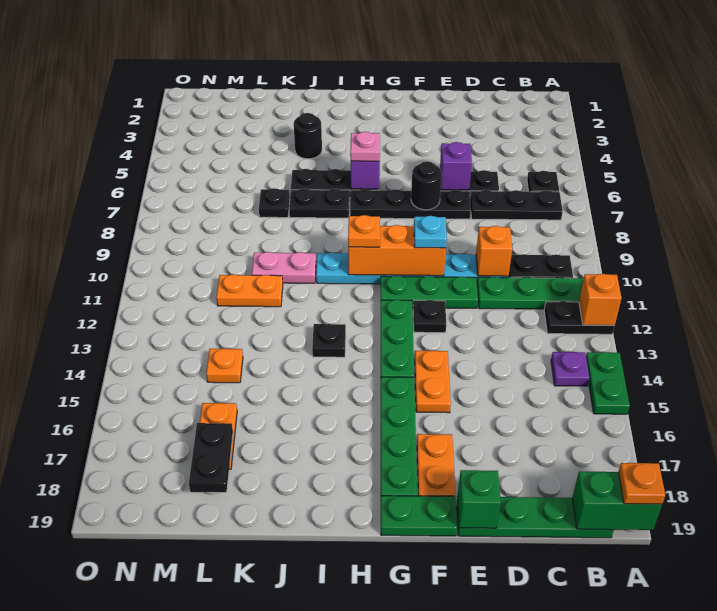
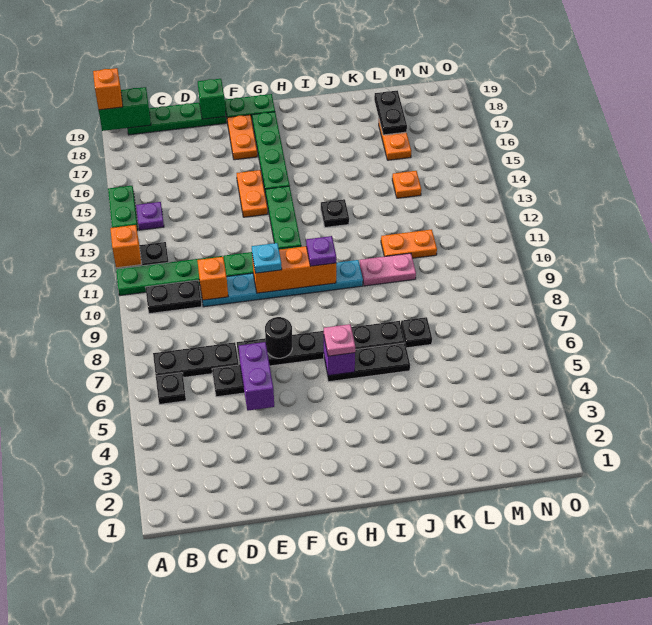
orange 1x1 plate [618,463,665,504] -> orange 1x1 brick [93,68,123,110]
purple 1x1 brick [440,142,472,190] -> purple 1x2 brick [239,342,274,411]
black 1x1 plate [413,300,446,333] -> none
orange 1x1 plate [348,215,380,247] -> purple 1x1 plate [306,236,336,266]
black 1x1 round brick [294,113,322,159] -> none

